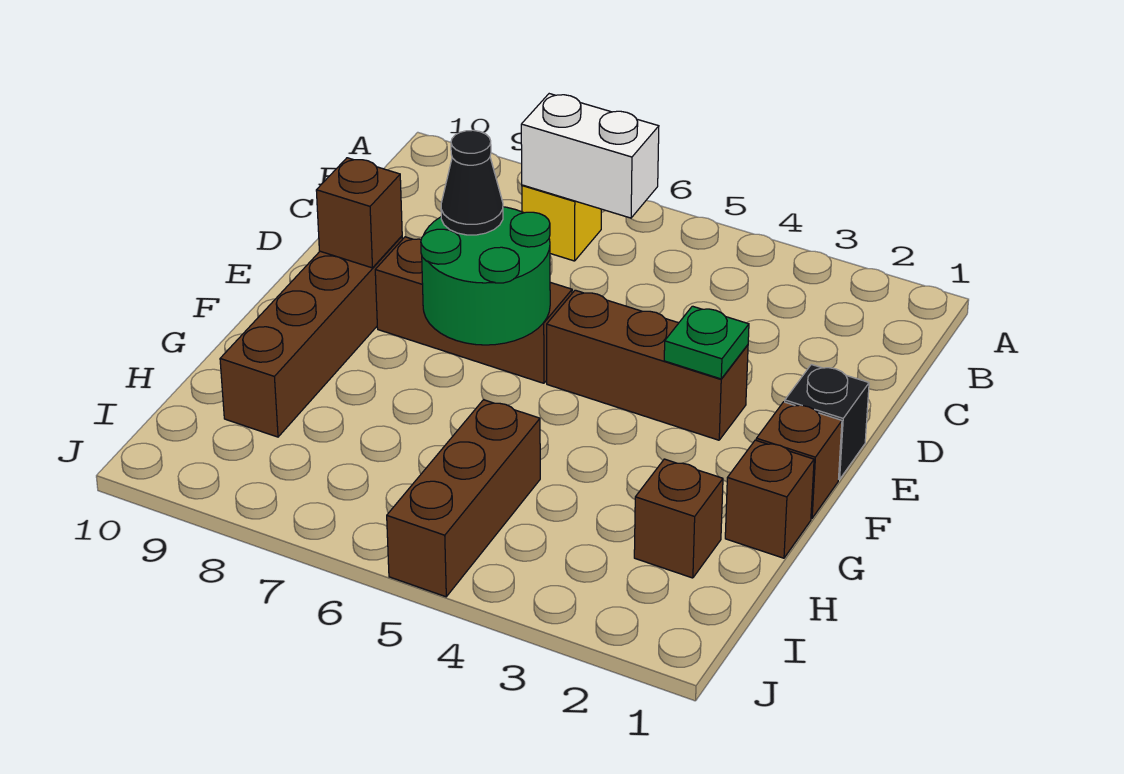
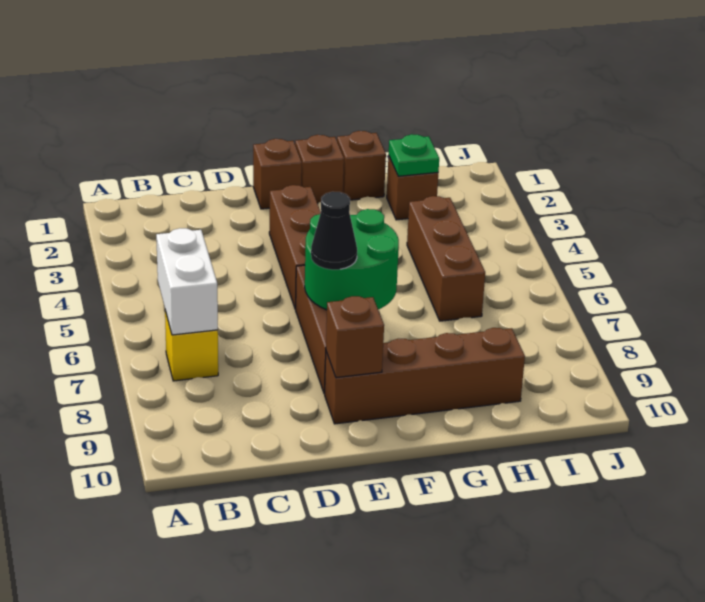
black 1x1 brick [785,364,869,479] -> brown 1x1 brick [253,139,302,209]
green 1x1 plate [664,306,749,379] -> green 1x1 plate moved to [389,134,439,176]
brown 1x3 brick [387,400,540,597] -> brown 1x3 brick turned to [407,196,485,321]

